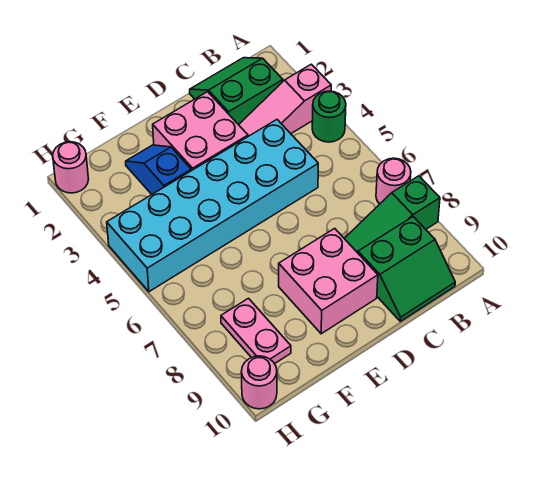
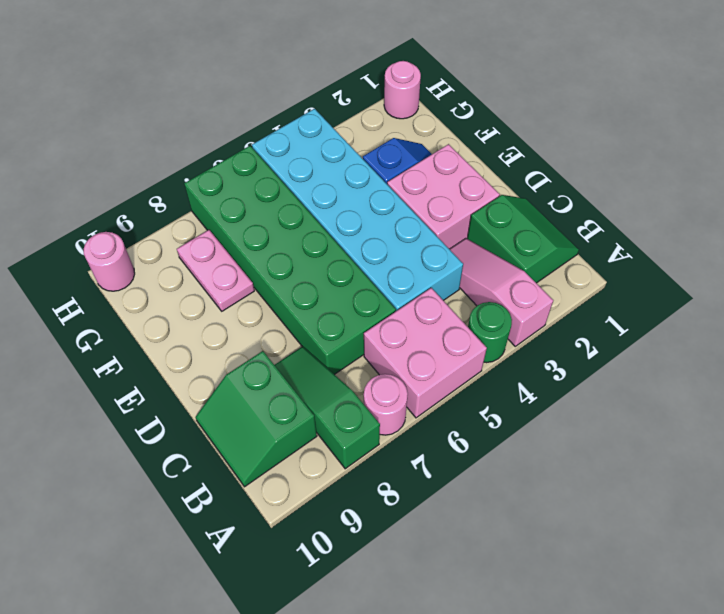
none -> green 2x6 brick [184,146,396,375]
pink 2x2 brick [279,228,378,334] -> pink 2x2 brick moved to [364,288,487,418]
pink 1x2 plate [221,298,291,364] -> pink 1x2 plate turned to [177,230,254,311]

